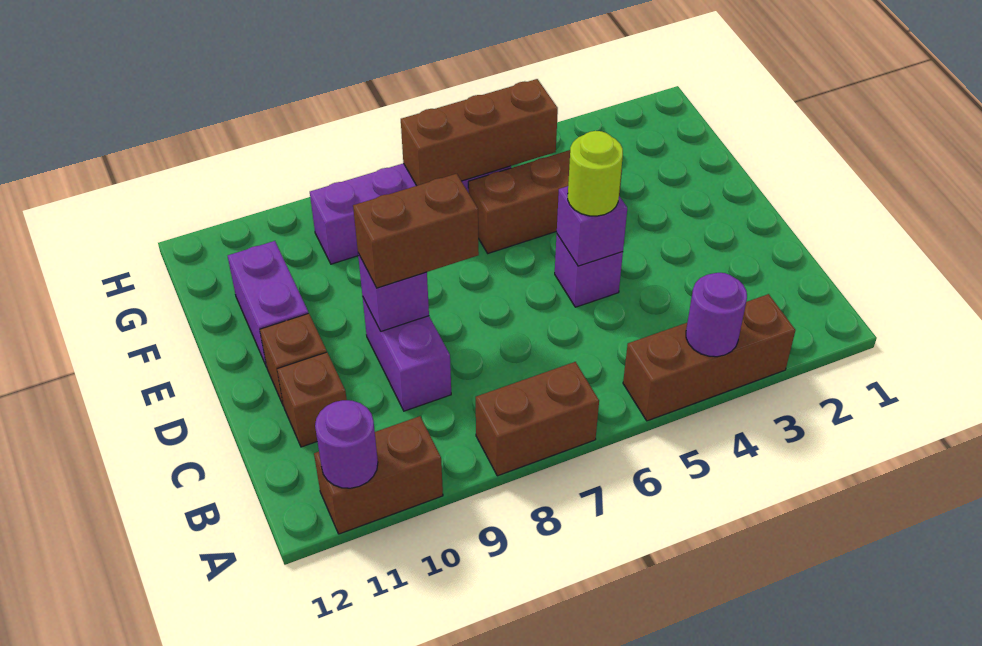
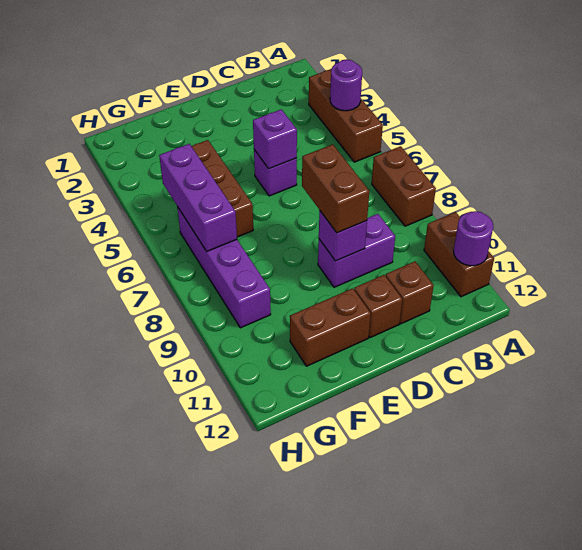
lime 1x1 round brick [568,131,623,216] -> none
purple 1x2 brick [228,241,308,367] -> brown 1x2 brick [290,288,371,366]
brown 1x3 brick [401,79,558,186] -> purple 1x3 brick [159,144,237,251]

